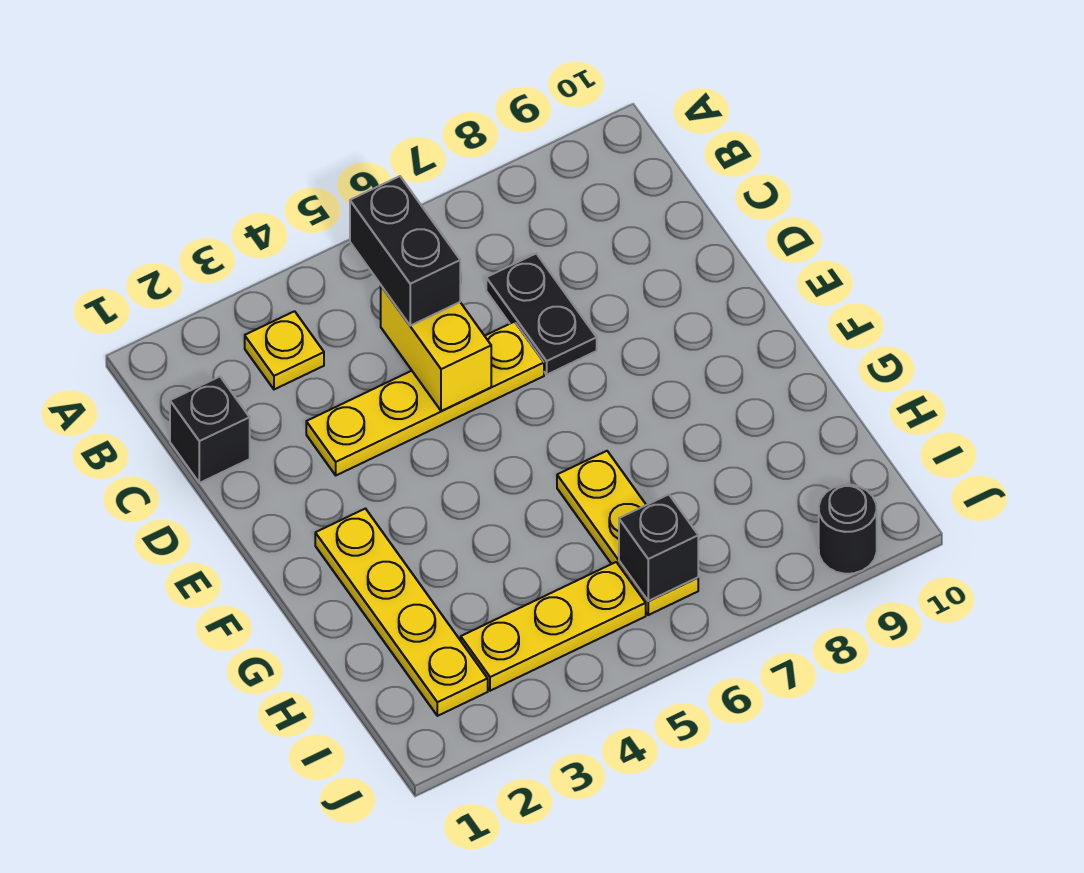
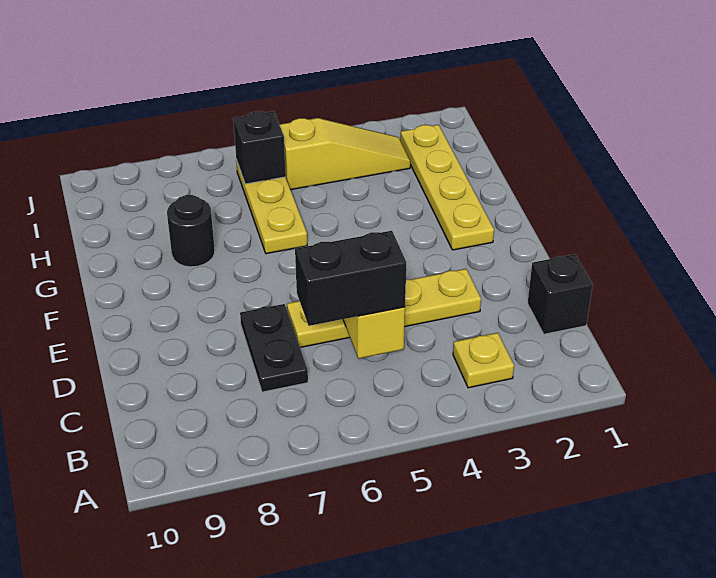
black 1x2 brick [350,176,460,326] -> black 1x2 brick turned to [295,231,406,326]
yellow 1x3 plate [461,562,646,691] -> yellow 1x3 slope [280,118,410,190]
black 1x1 round brick [819,485,877,574] -> black 1x1 round brick moved to [167,195,215,267]

